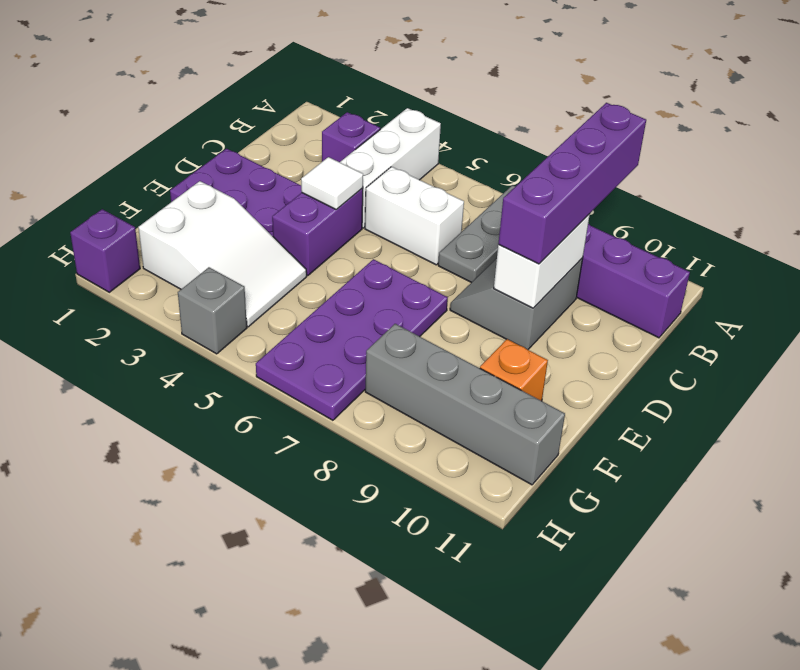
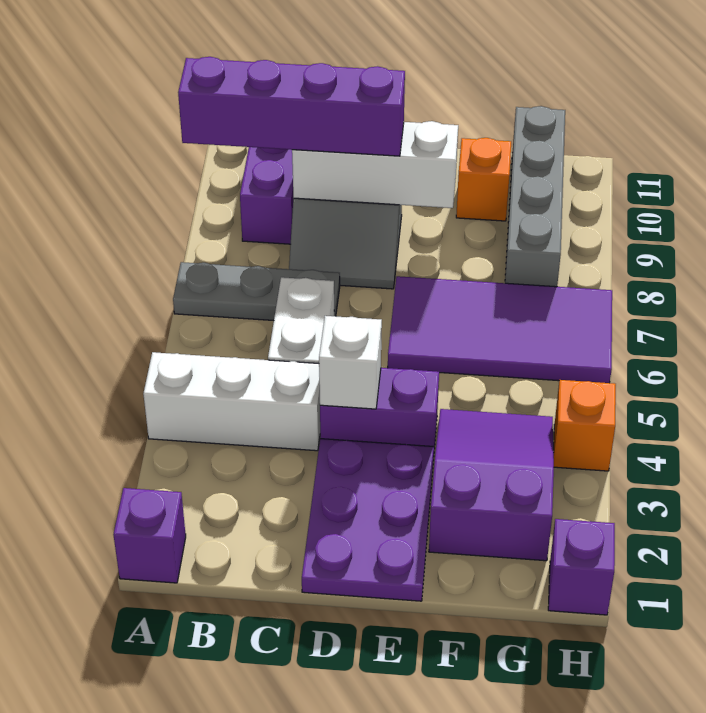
purple 1x1 brick [322,112,380,162] -> purple 1x1 brick moved to [113,488,186,583]
white 1x2 brick [494,214,590,308] -> white 1x3 brick [292,121,458,208]
white 1x1 tile [301,157,363,210] -> white 1x1 brick [319,316,382,409]
purple 2x4 plate [256,259,448,420] -> purple 2x4 tile [388,276,612,383]
white 2x3 slope [138,181,307,327] -> purple 2x3 slope [429,409,554,561]
grey 1x1 brick [178,267,247,354] -> orange 1x1 brick [553,380,616,471]

